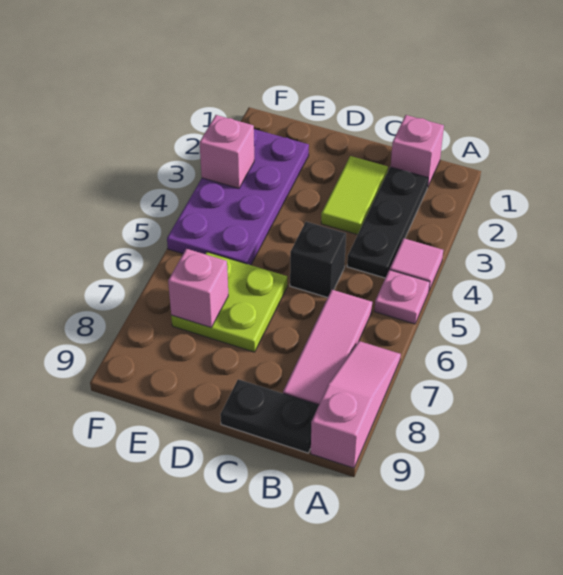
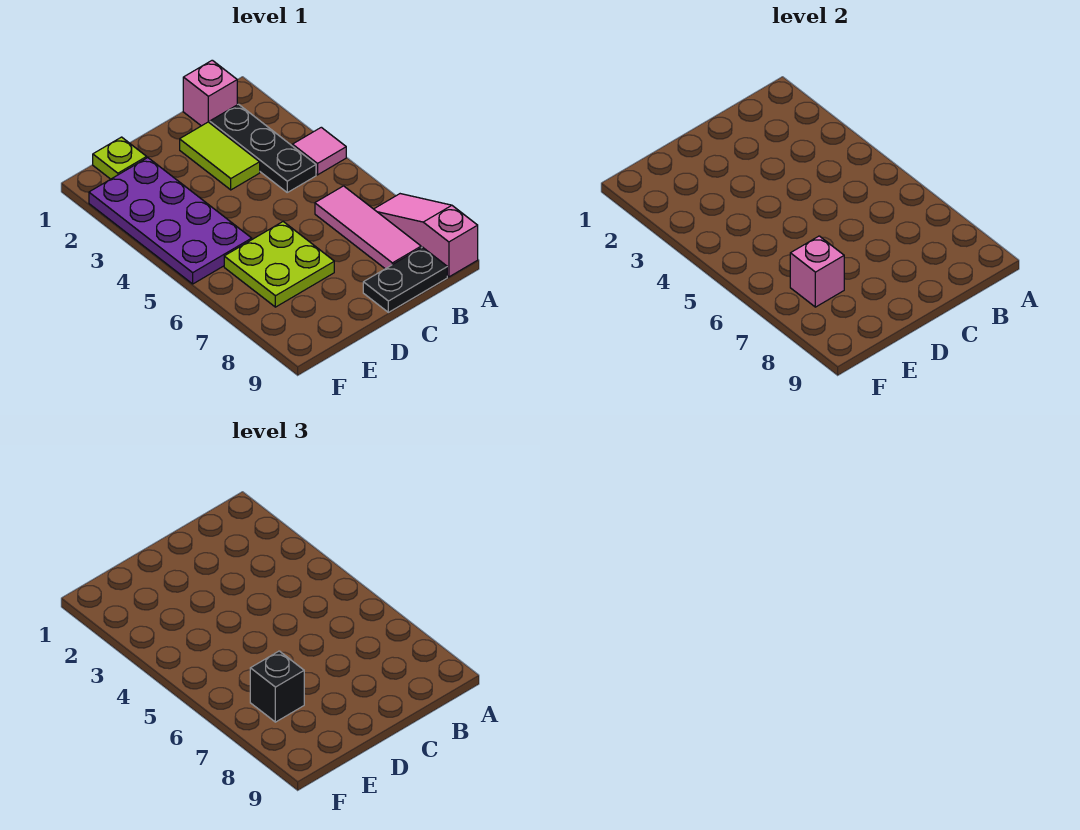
pink 1x1 plate [374,270,430,324] -> none
black 1x1 brick [290,222,346,298] -> black 1x1 brick moved to [250,651,304,722]
none -> lime 1x1 plate [93,137,147,179]
pink 1x1 brick [200,115,254,188] -> none

